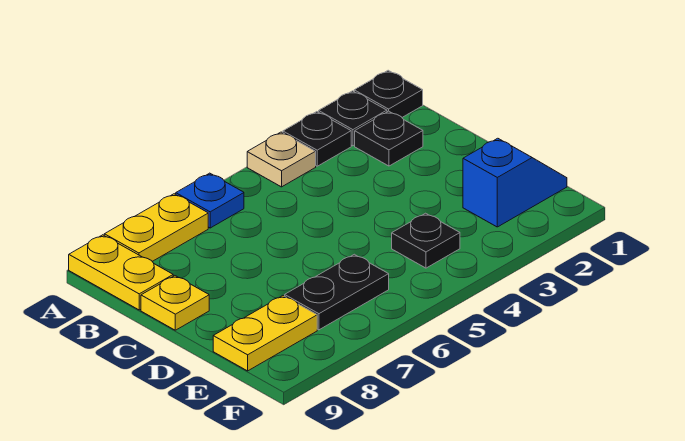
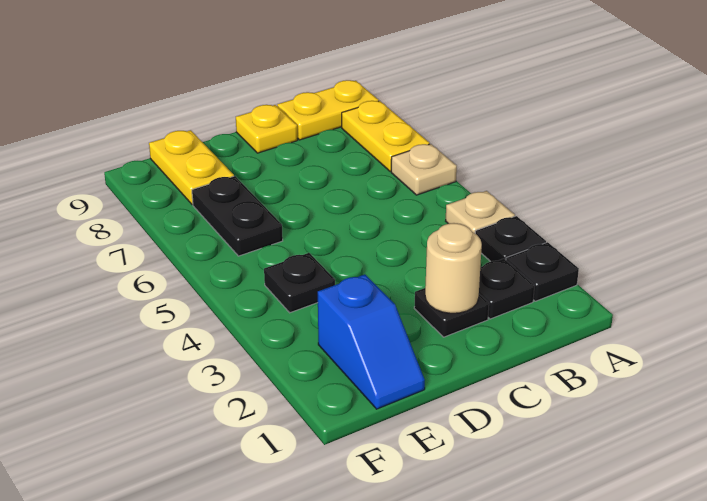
black 1x1 plate [354,70,423,117] -> black 1x1 plate moved to [414,288,489,337]
blue 1x1 plate [176,173,244,228] -> tan 1x1 plate [391,144,457,195]
none -> tan 1x1 round brick [425,223,482,313]

